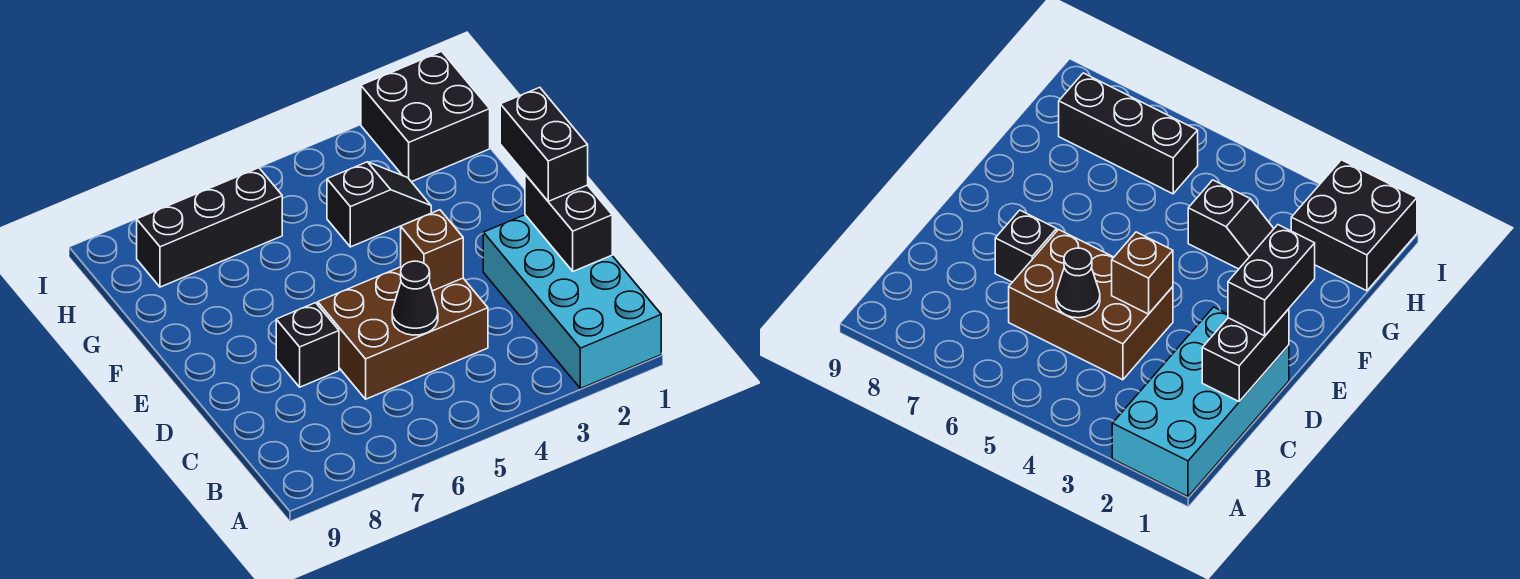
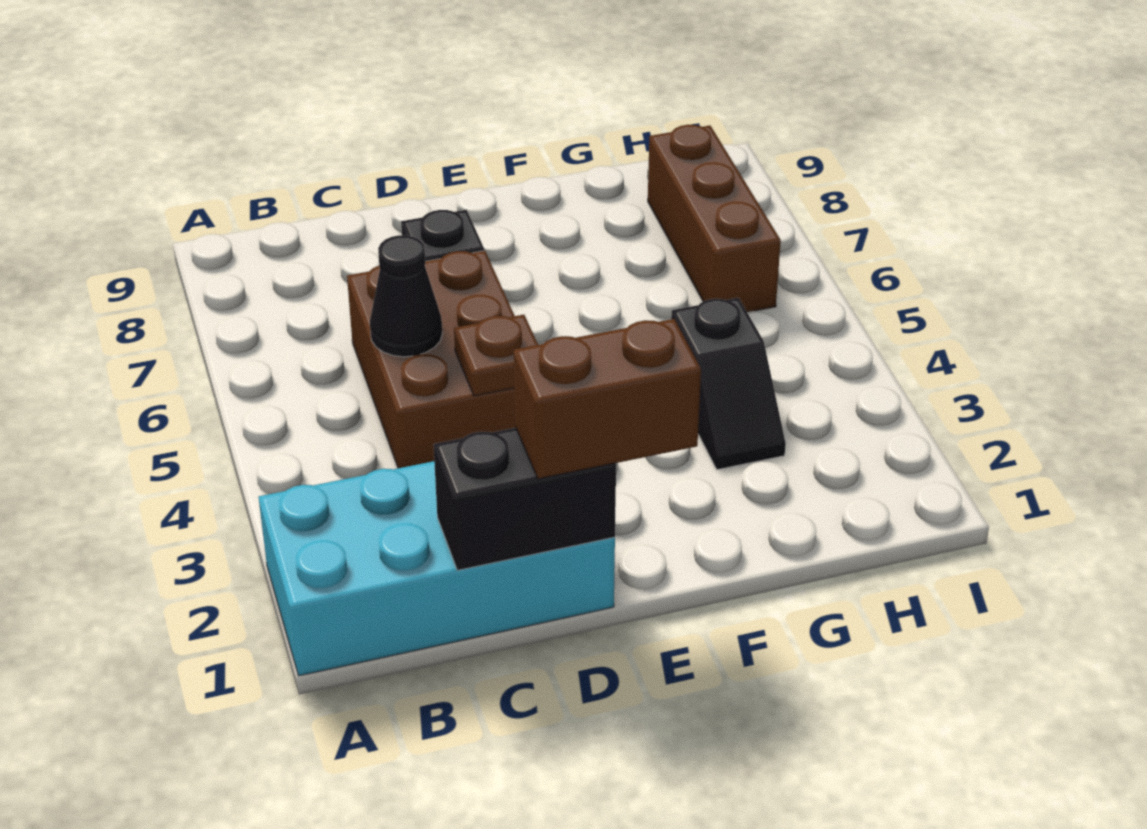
black 1x2 brick [500,87,588,201] -> brown 1x2 brick [514,319,701,479]
brown 1x1 brick [401,210,463,291] -> brown 1x1 plate [454,315,538,396]
black 2x2 brick [361,51,490,182] -> none
black 1x3 brick [137,168,282,287] -> brown 1x3 brick [648,125,781,312]

